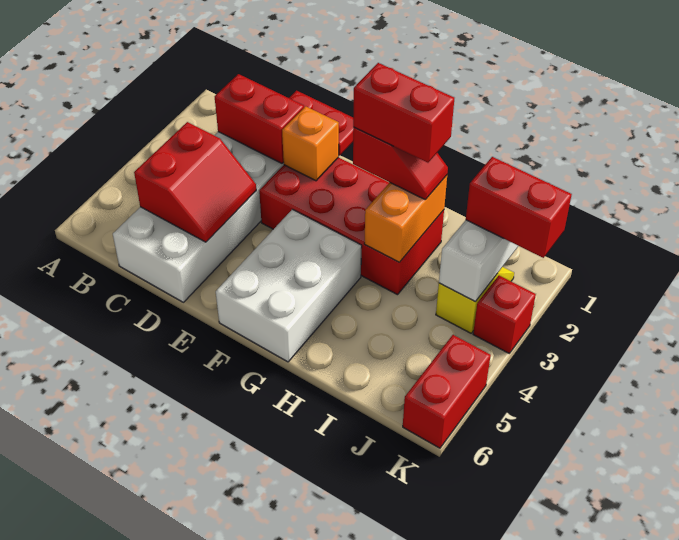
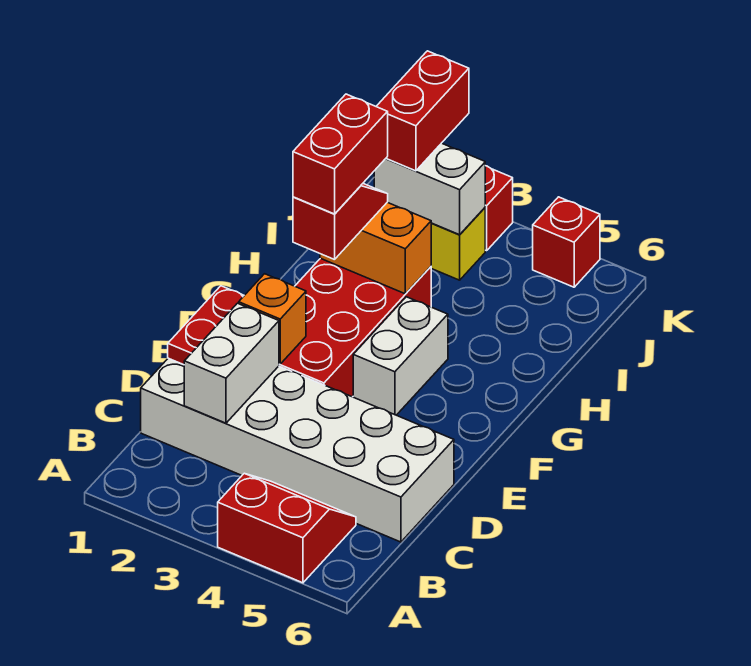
red 1x2 brick [215,74,304,163] -> white 1x2 brick [184,303,279,423]
red 2x2 slope [134,122,256,242] -> red 2x2 slope moved to [218,473,356,583]
white 2x3 brick [216,209,362,362] -> white 1x2 brick [353,297,448,415]
red 1x2 brick [403,335,491,448] -> red 1x1 brick [533,197,600,287]

